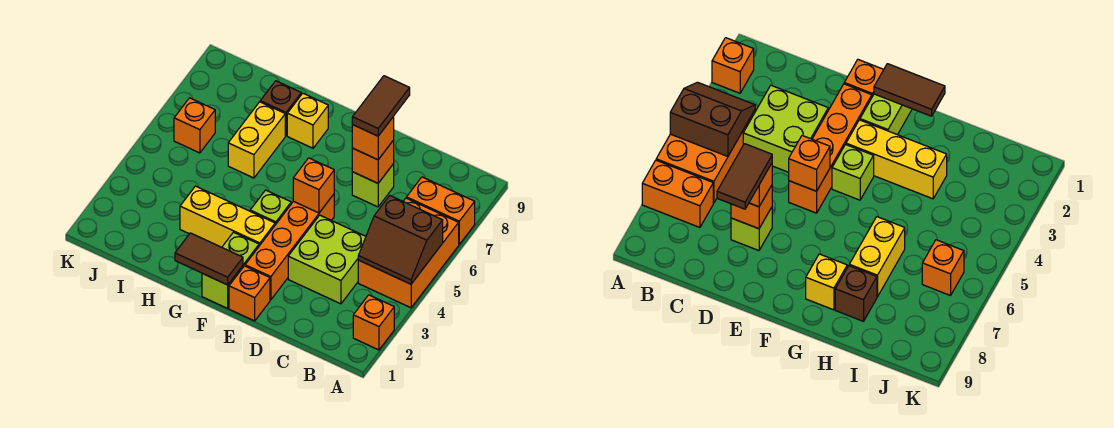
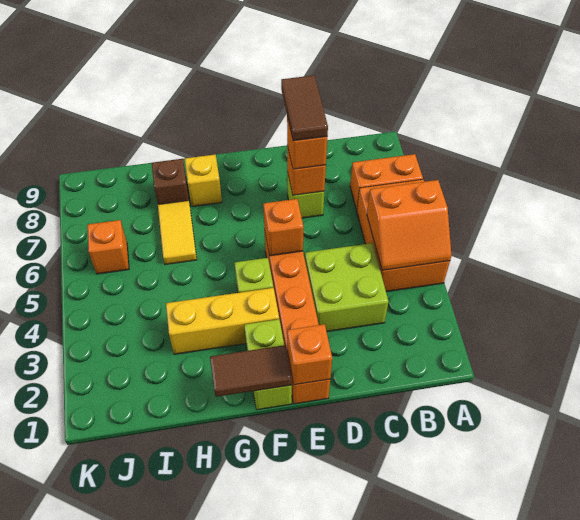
orange 1x1 brick [353,295,394,350] -> orange 1x1 brick moved to [287,324,332,385]
brown 2x2 slope [358,196,443,284] -> orange 2x2 slope [367,180,451,270]
yellow 1x2 brick [228,102,285,178] -> yellow 1x2 tile [158,201,197,265]

